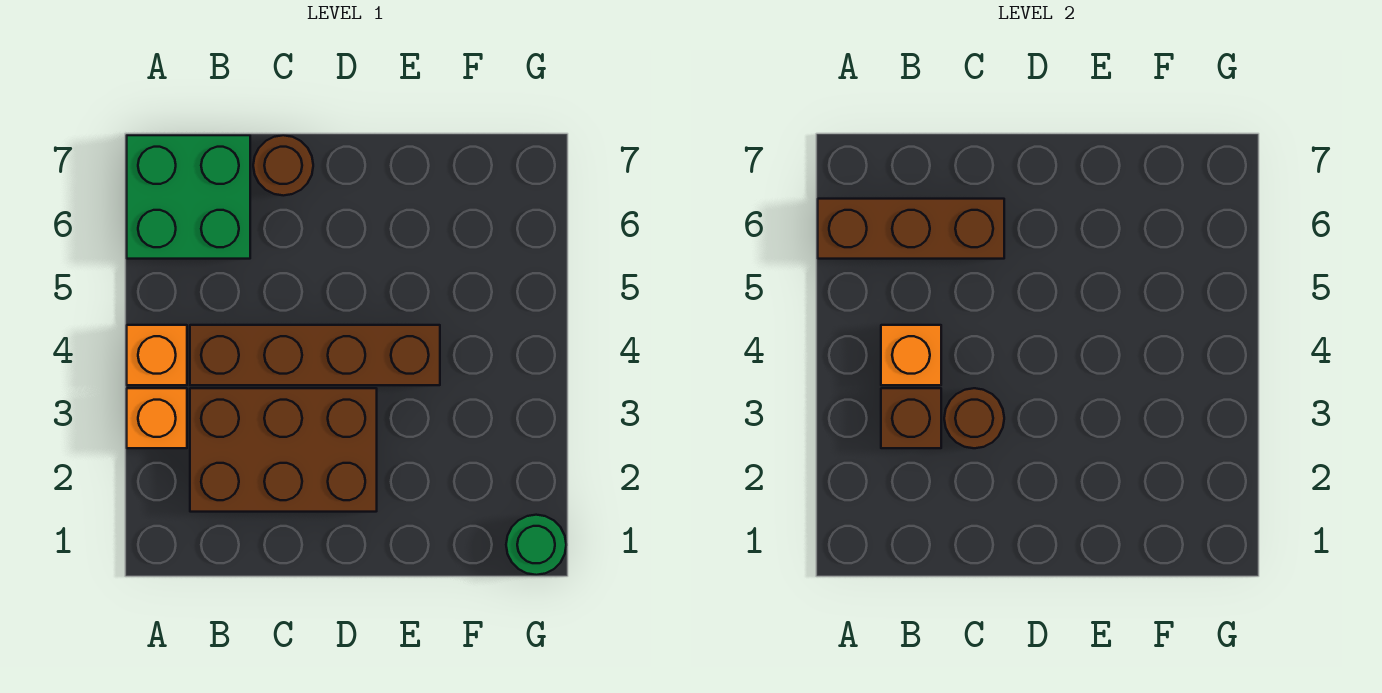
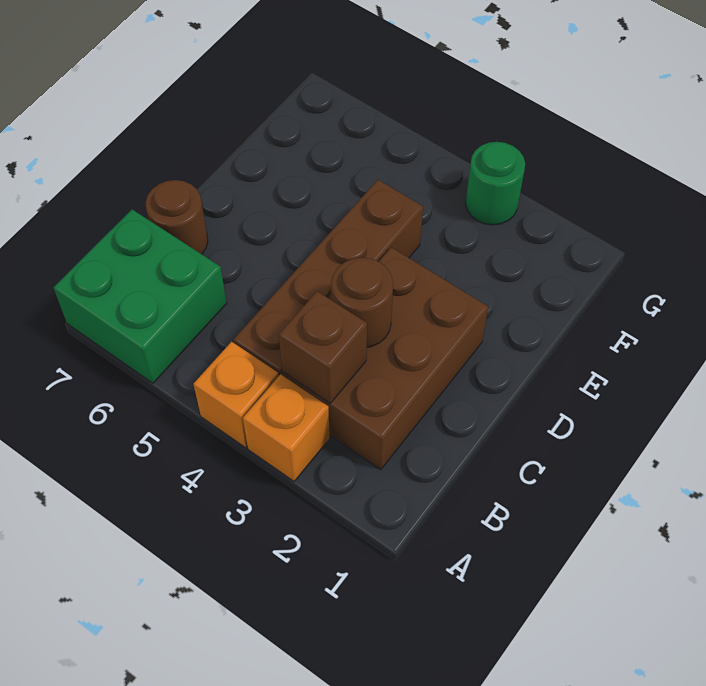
brown 1x3 brick [818,199,1004,259] -> none
orange 1x1 brick [881,325,941,385] -> none
green 1x1 round brick [506,515,566,575] -> green 1x1 round brick moved to [466,142,525,225]

